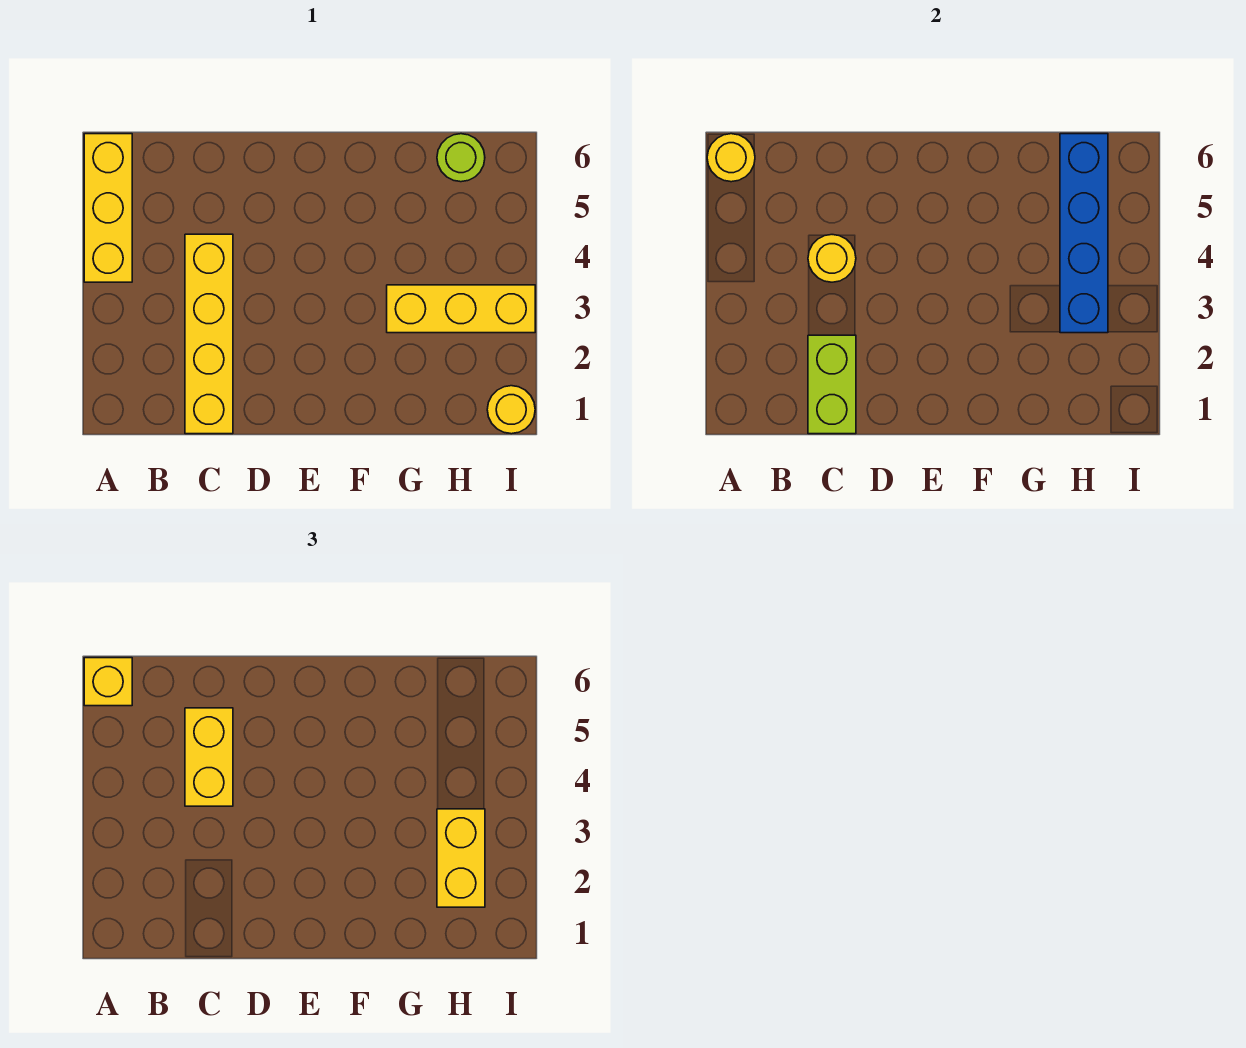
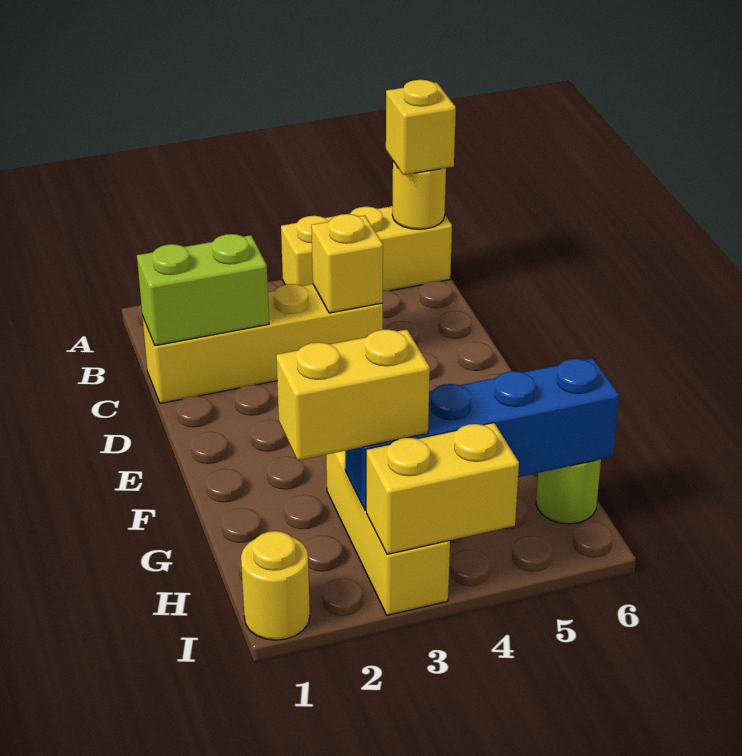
yellow 1x1 round brick [808,235,856,282] -> yellow 1x1 brick [311,214,383,313]
yellow 1x2 brick [185,708,233,806] -> yellow 1x2 brick moved to [366,423,519,554]

